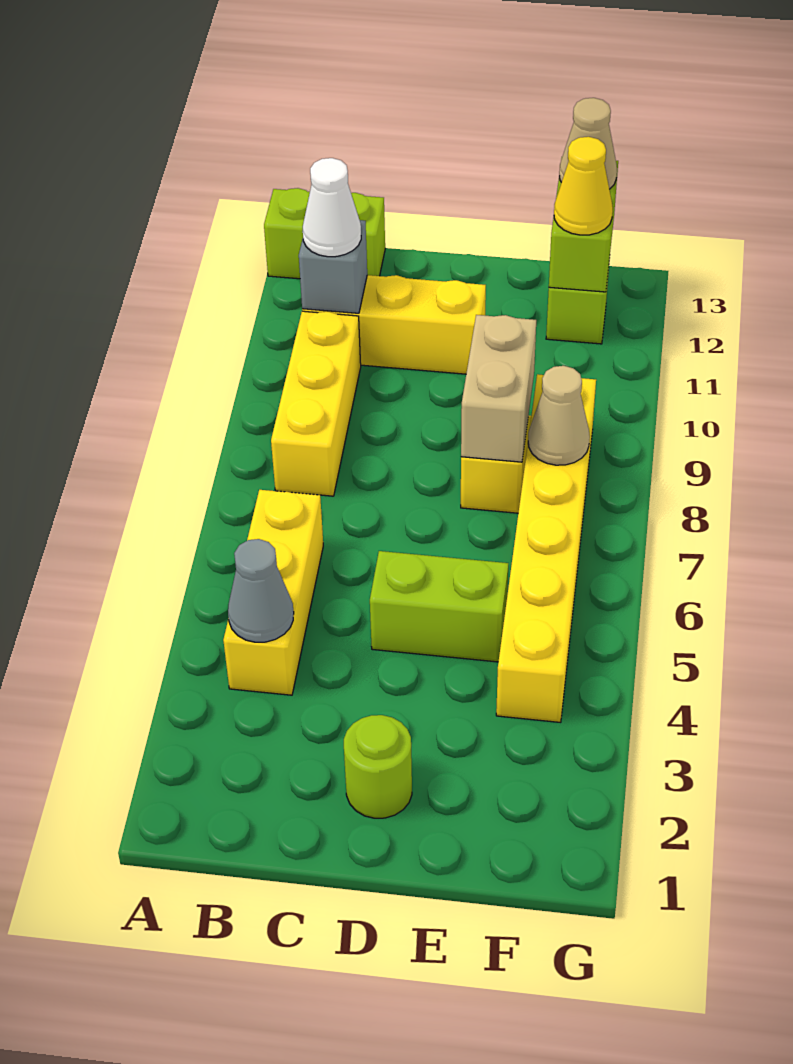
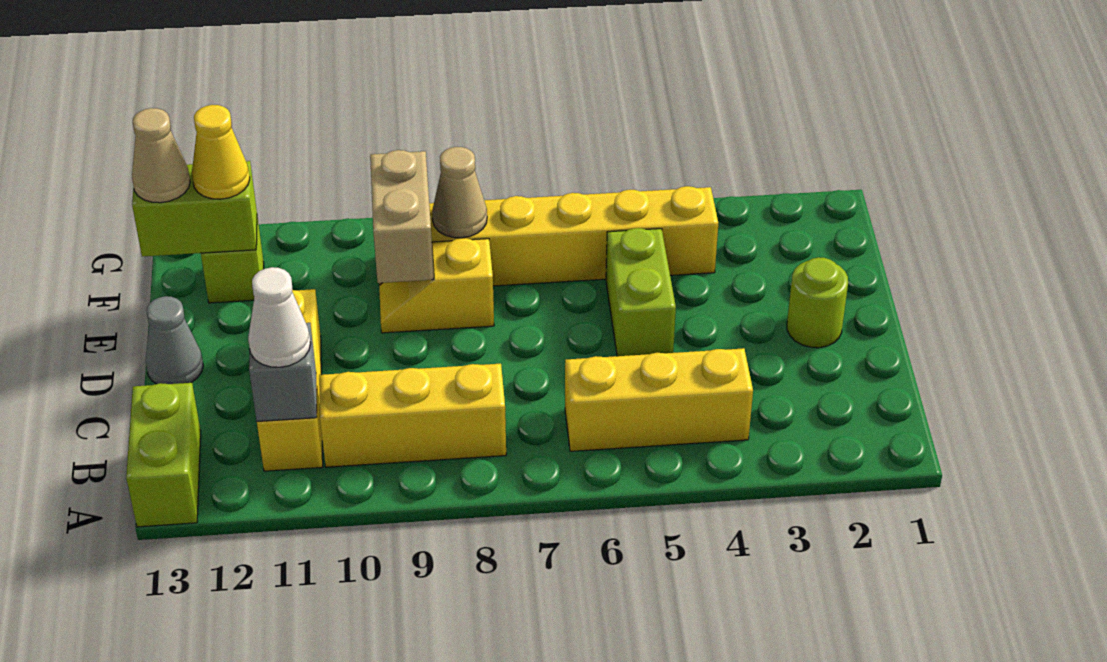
grey 1x1 cone [228,539,294,642] -> grey 1x1 cone moved to [146,296,203,384]
tan 1x2 brick [461,315,536,462] -> tan 1x2 brick turned to [370,150,434,283]

